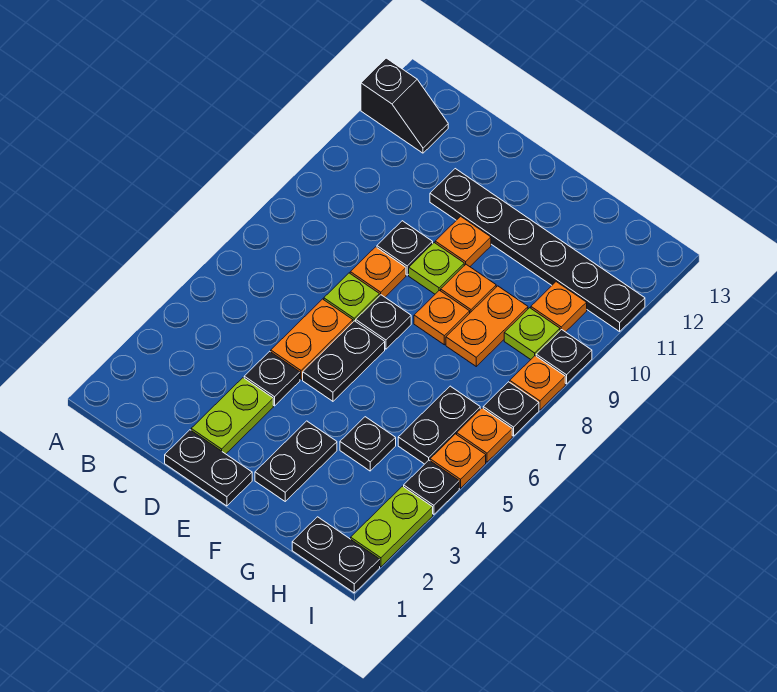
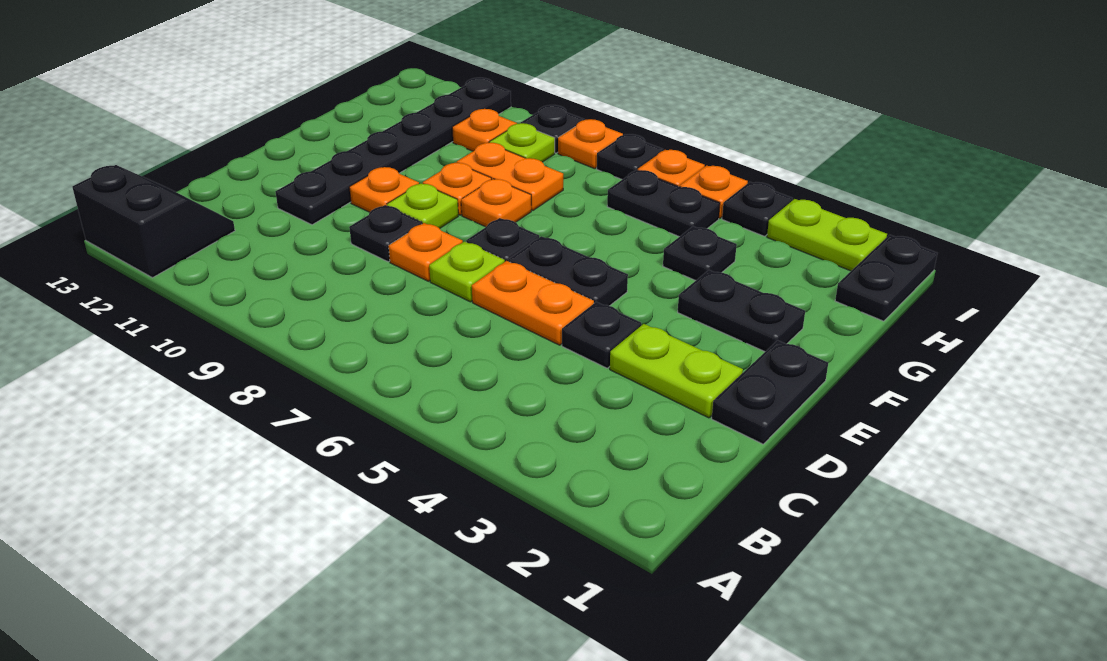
black 1x2 slope [361,58,448,153] -> black 2x2 slope [72,165,235,278]

